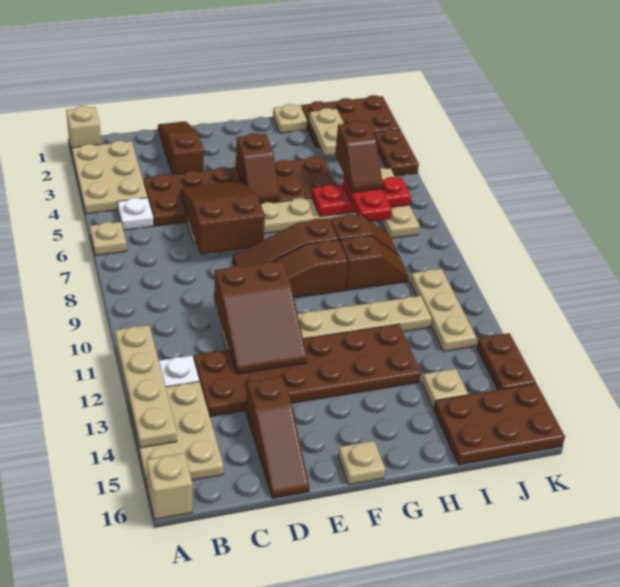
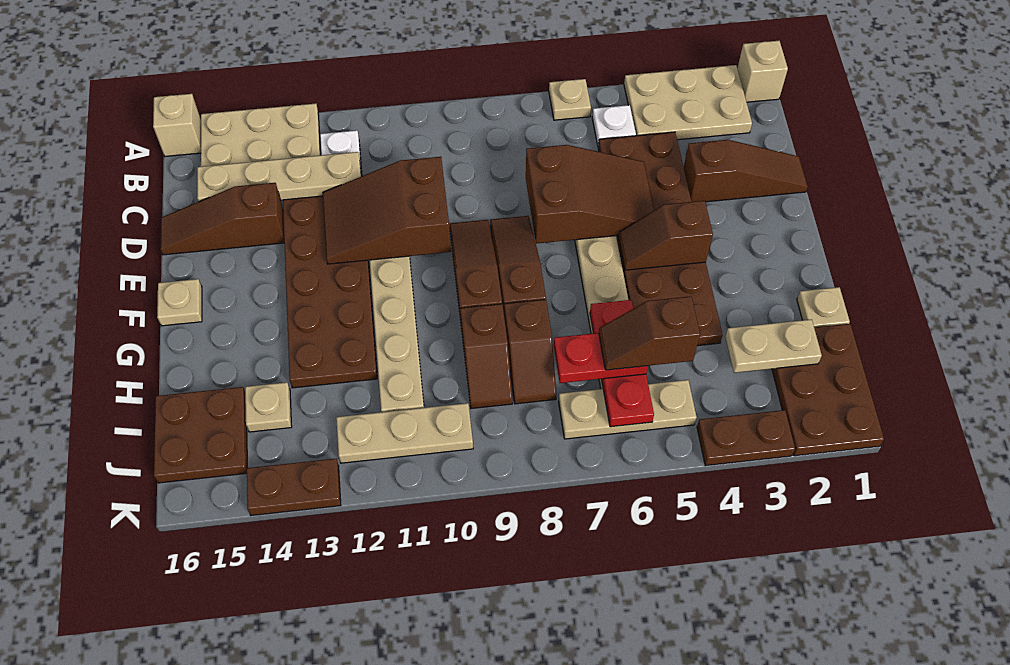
tan 1x4 plate [115,325,177,448] -> tan 1x4 plate moved to [197,152,361,202]
brown 2x3 plate [434,384,565,465] -> brown 2x2 plate [154,387,247,483]

